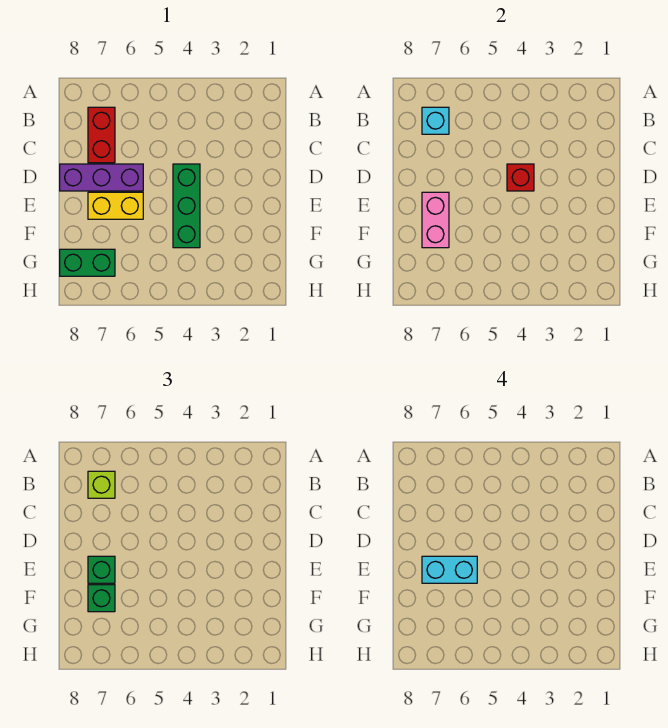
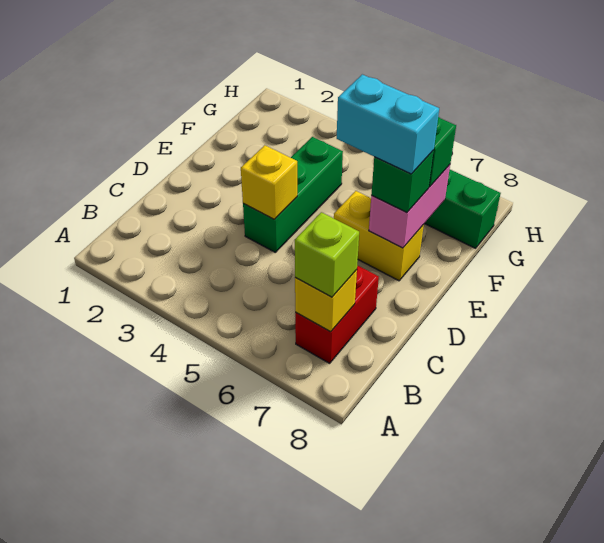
cyan 1x1 brick [422,107,449,134] -> yellow 1x1 brick [295,270,357,332]
red 1x1 brick [507,164,534,191] -> yellow 1x1 brick [241,145,297,219]
purple 1x3 brick [60,164,143,191] -> none

